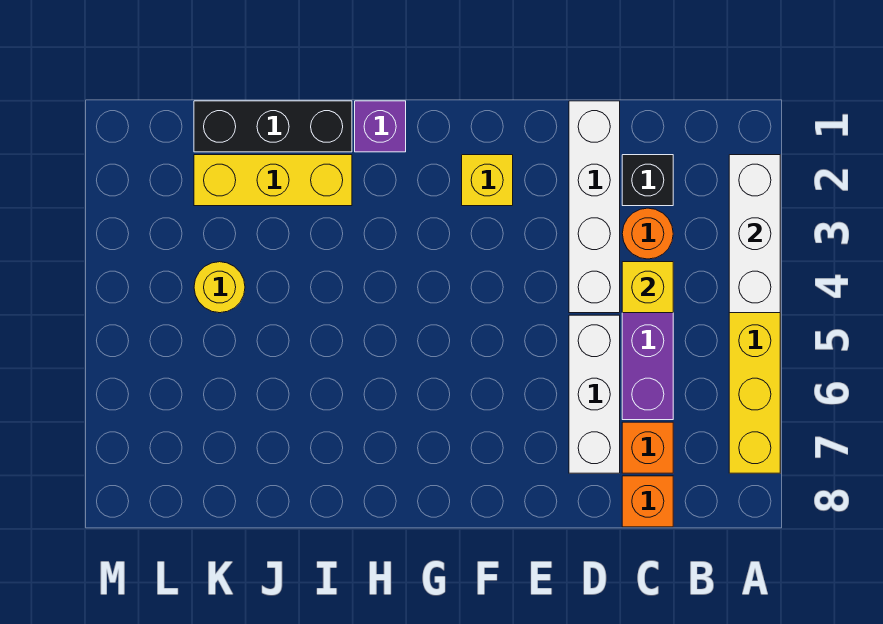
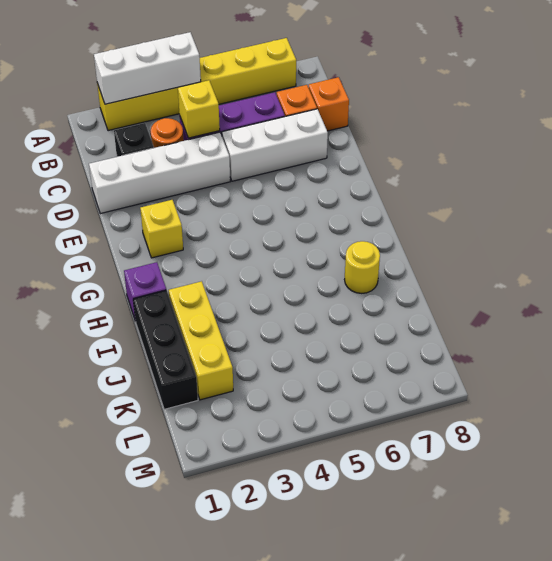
yellow 1x1 round brick [194,262,245,313] -> yellow 1x1 round brick moved to [345,241,380,293]

